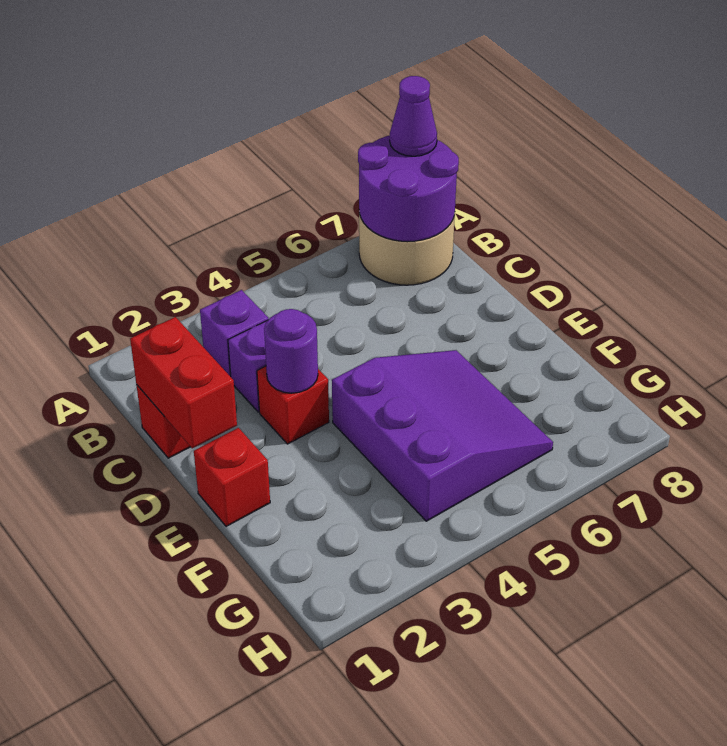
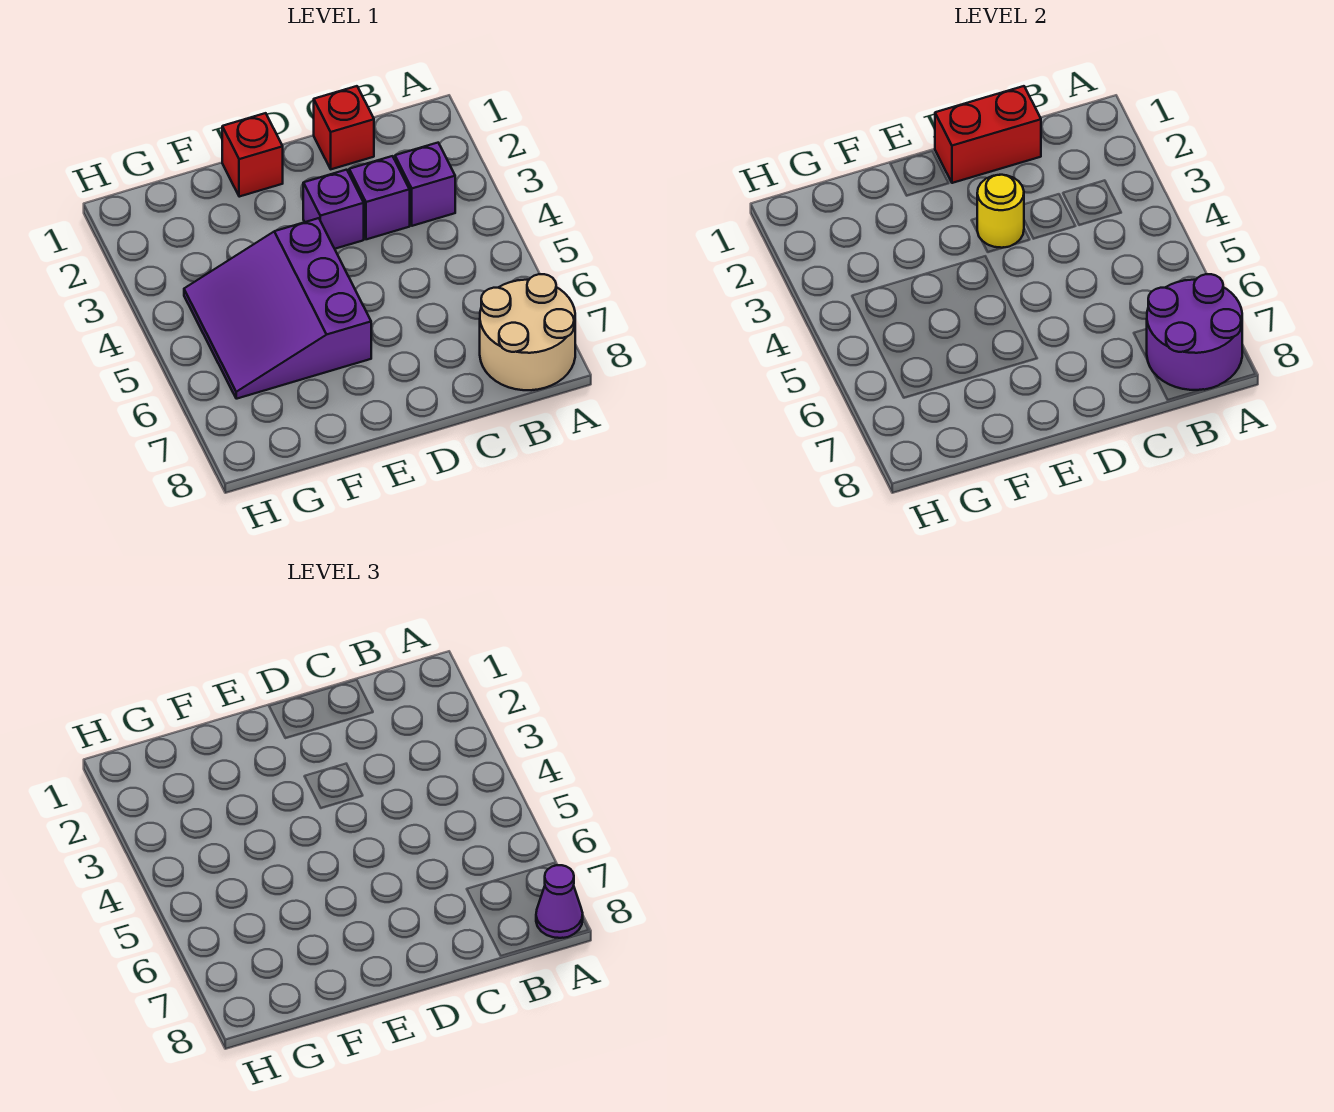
red 1x1 brick [257,366,329,444] -> purple 1x1 brick [303,170,364,249]
purple 1x1 round brick [264,309,318,393] -> yellow 1x1 round brick [977,175,1024,248]
purple 3x3 slope [332,350,553,521] -> purple 3x3 slope turned to [184,218,371,399]

